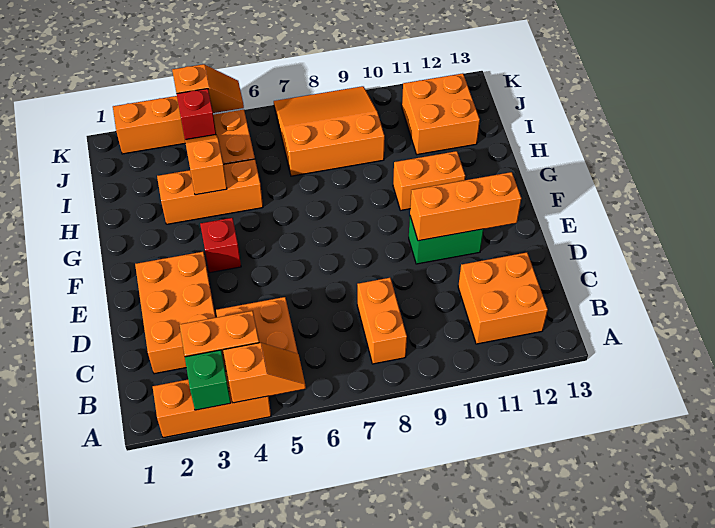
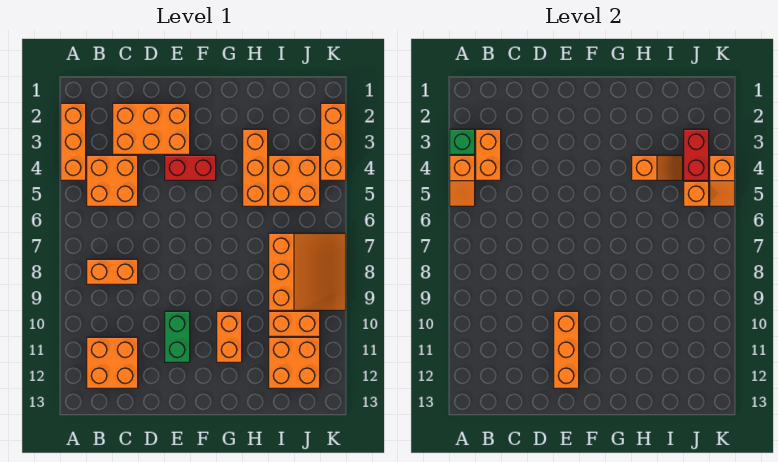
red 1x1 brick [200,218,241,273] -> red 1x2 brick [165,155,216,180]
none -> orange 1x2 brick [269,311,320,336]
red 1x1 brick [177,89,216,140] -> red 1x2 brick [684,129,709,180]
none -> orange 1x1 brick [684,181,709,206]

